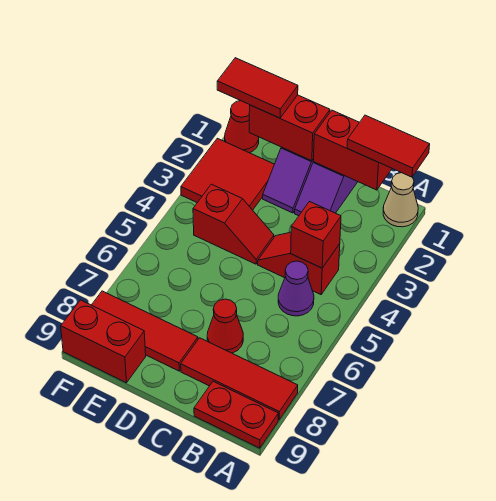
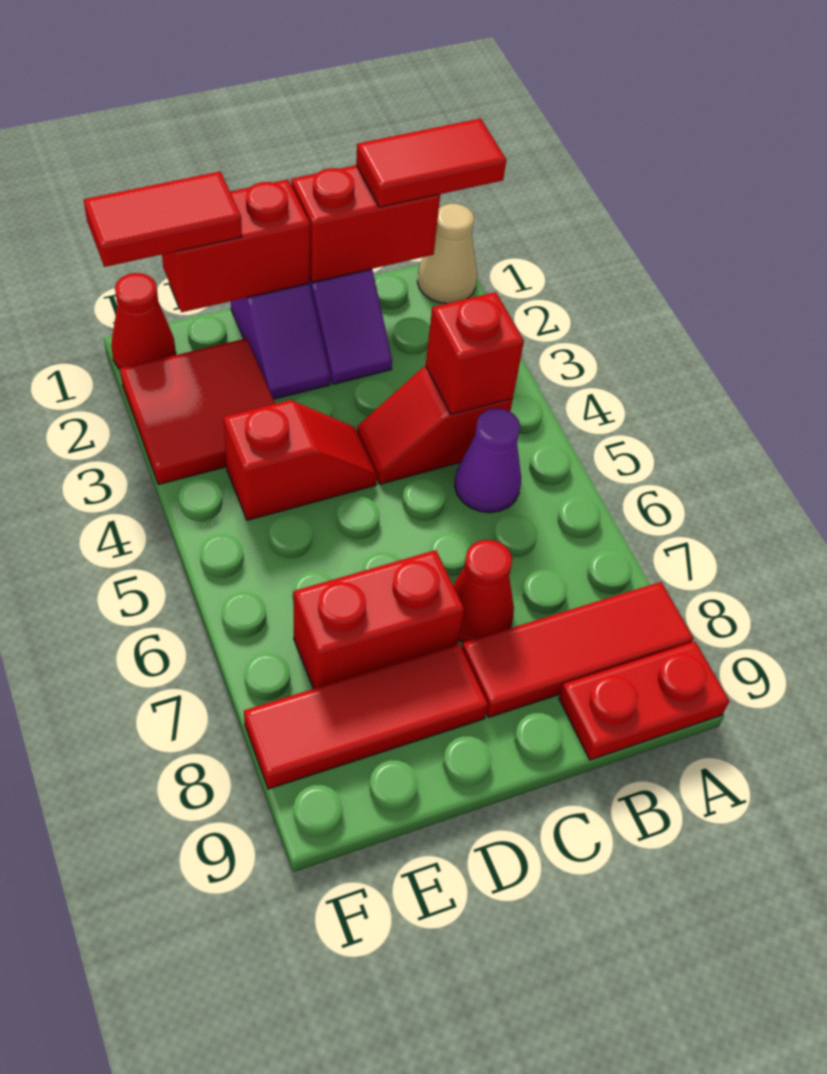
red 1x2 brick [61,300,146,383] -> red 1x2 brick moved to [294,550,464,689]

